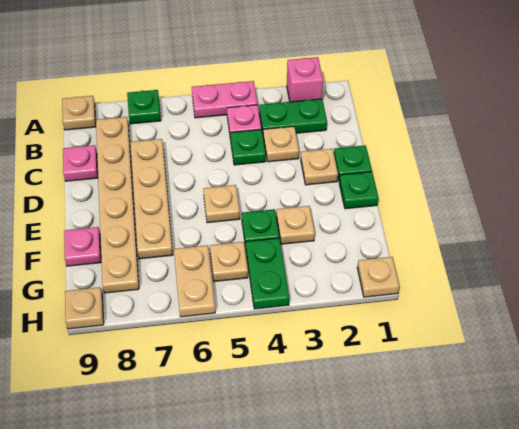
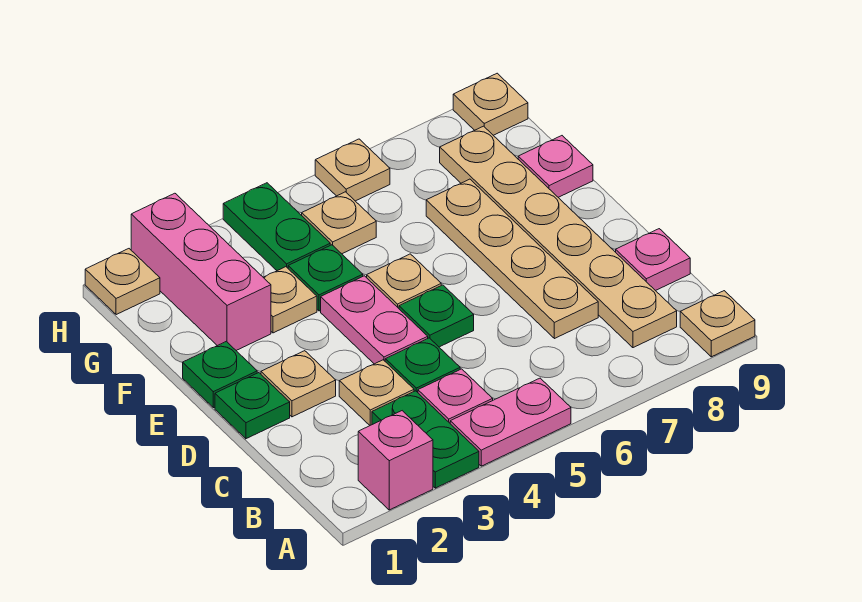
green 1x1 plate [127,90,161,124] -> green 1x1 plate moved to [399,285,474,347]
green 1x2 plate [259,99,327,133] -> green 1x2 plate turned to [372,391,479,488]
none -> pink 1x2 plate [321,276,428,364]
none -> pink 1x3 brick [131,193,271,350]
tan 1x2 plate [174,245,215,317] -> tan 1x1 plate [315,139,390,201]

